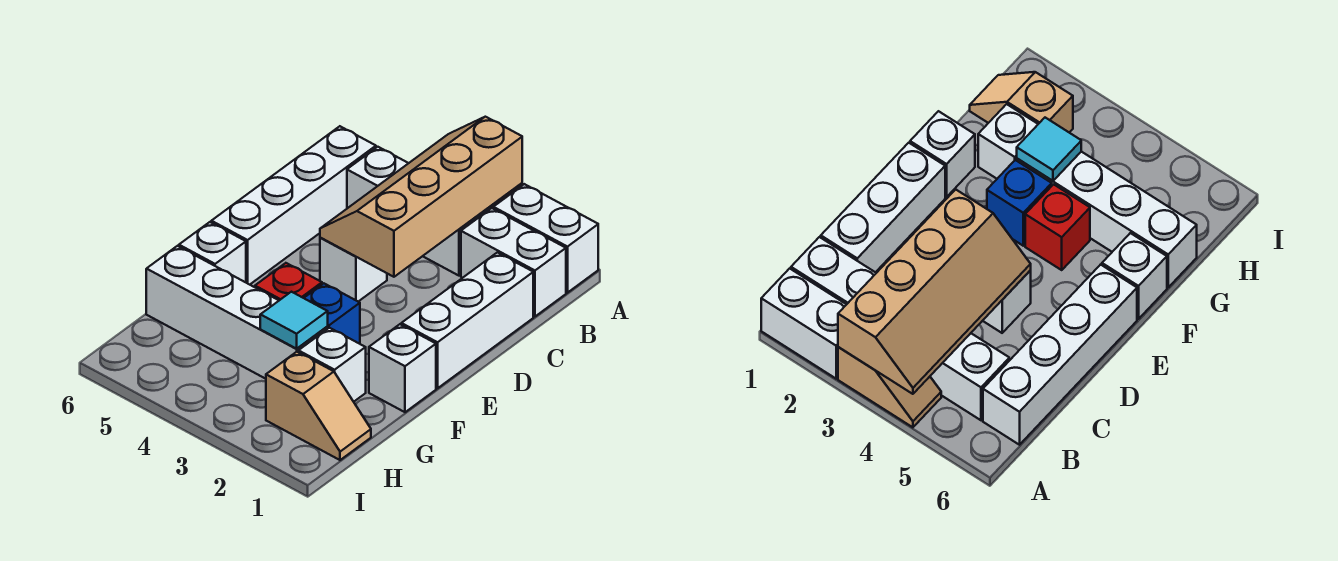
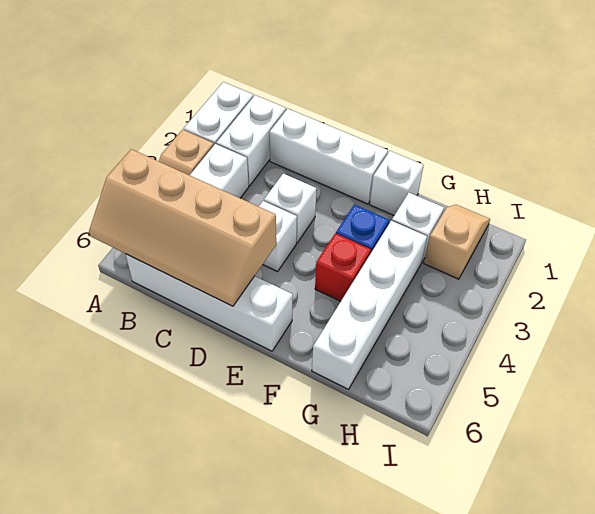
tan 2x4 slope [320,117,522,277] -> tan 2x4 slope moved to [89,149,276,306]
white 1x1 brick [179,222,246,282] -> white 1x1 brick moved to [264,174,316,243]
cyan 1x1 tile [260,292,328,349] -> none

